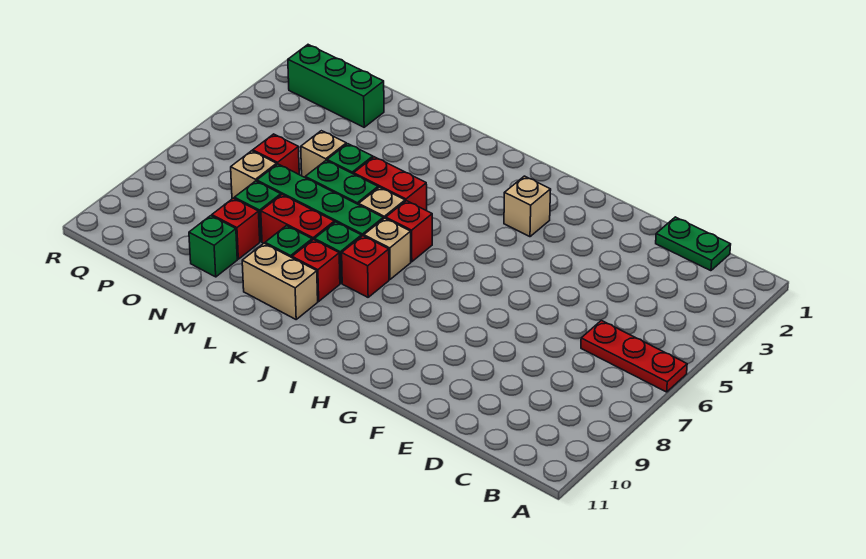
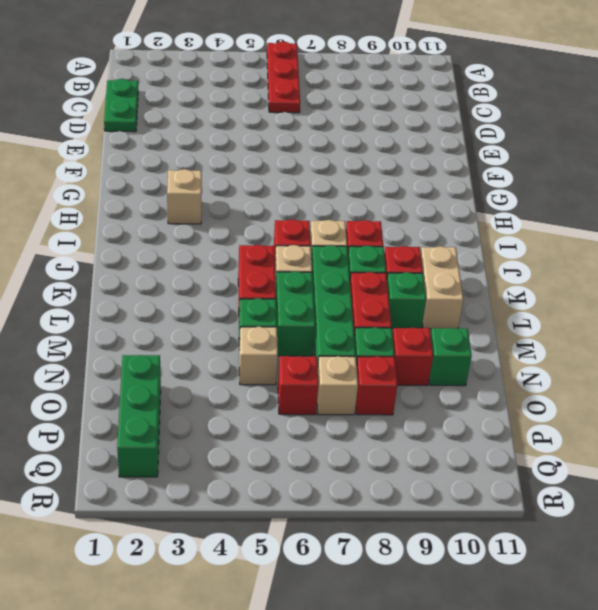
none -> red 1x1 brick [356,356,397,415]

